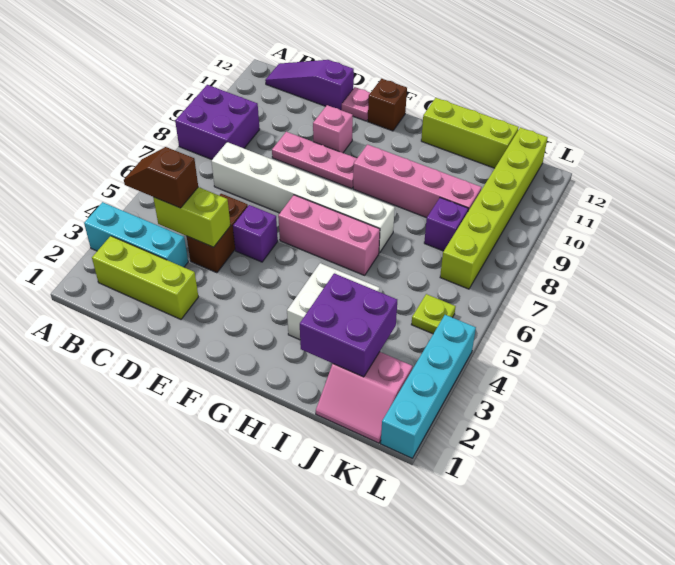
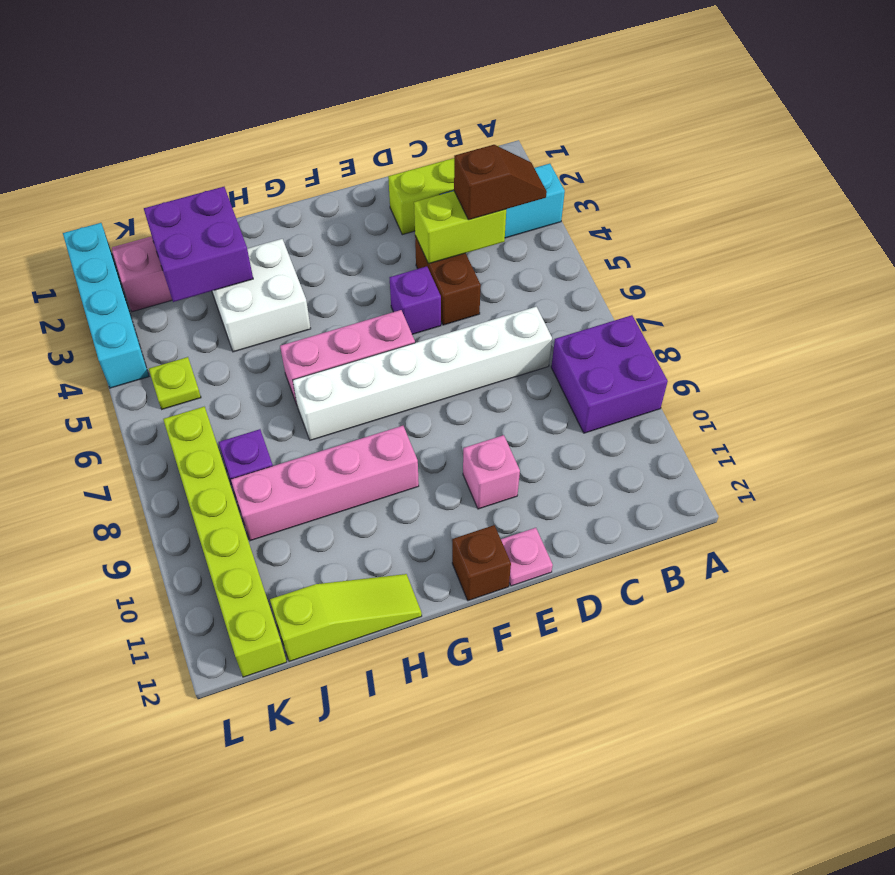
purple 1x3 slope [265,60,354,110] -> none
pink 1x3 plate [272,132,357,189] -> none
lime 1x3 brick [421,98,519,168] -> lime 1x3 slope [270,574,422,661]

